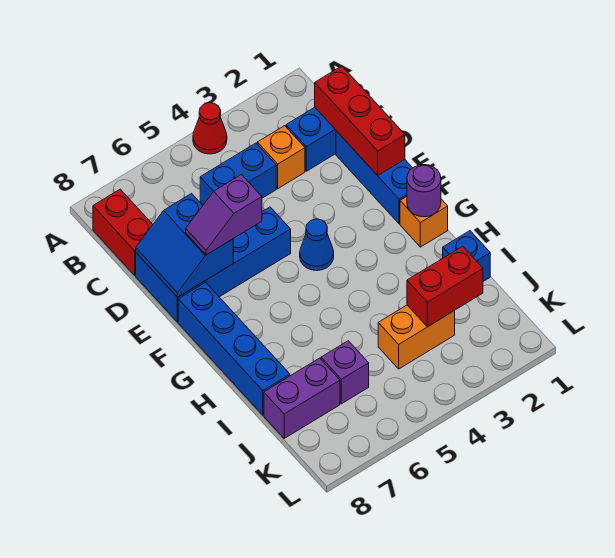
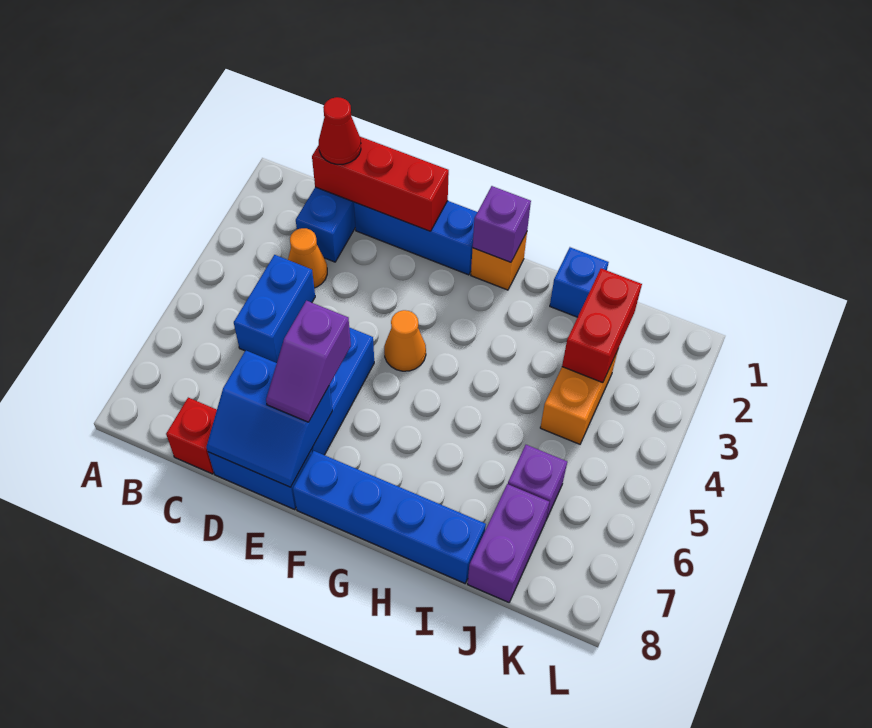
red 1x1 cone [193,103,227,154] -> red 1x1 cone moved to [319,97,361,164]
red 1x2 brick [93,189,153,275] -> red 1x1 brick [166,398,217,474]
orange 1x1 brick [257,126,305,189] -> orange 1x1 cone [288,228,327,288]
blue 1x1 cone [300,219,334,271] -> orange 1x1 cone [384,310,426,371]
purple 1x1 round brick [407,165,441,217] -> purple 1x1 brick [473,186,531,262]

